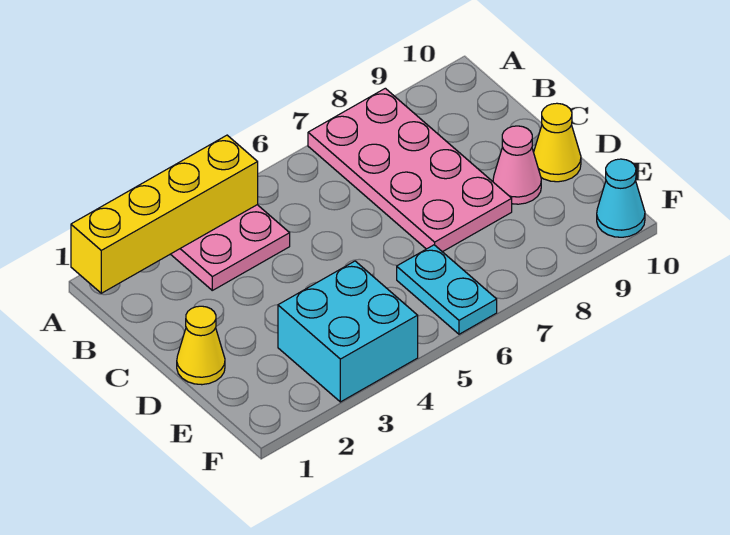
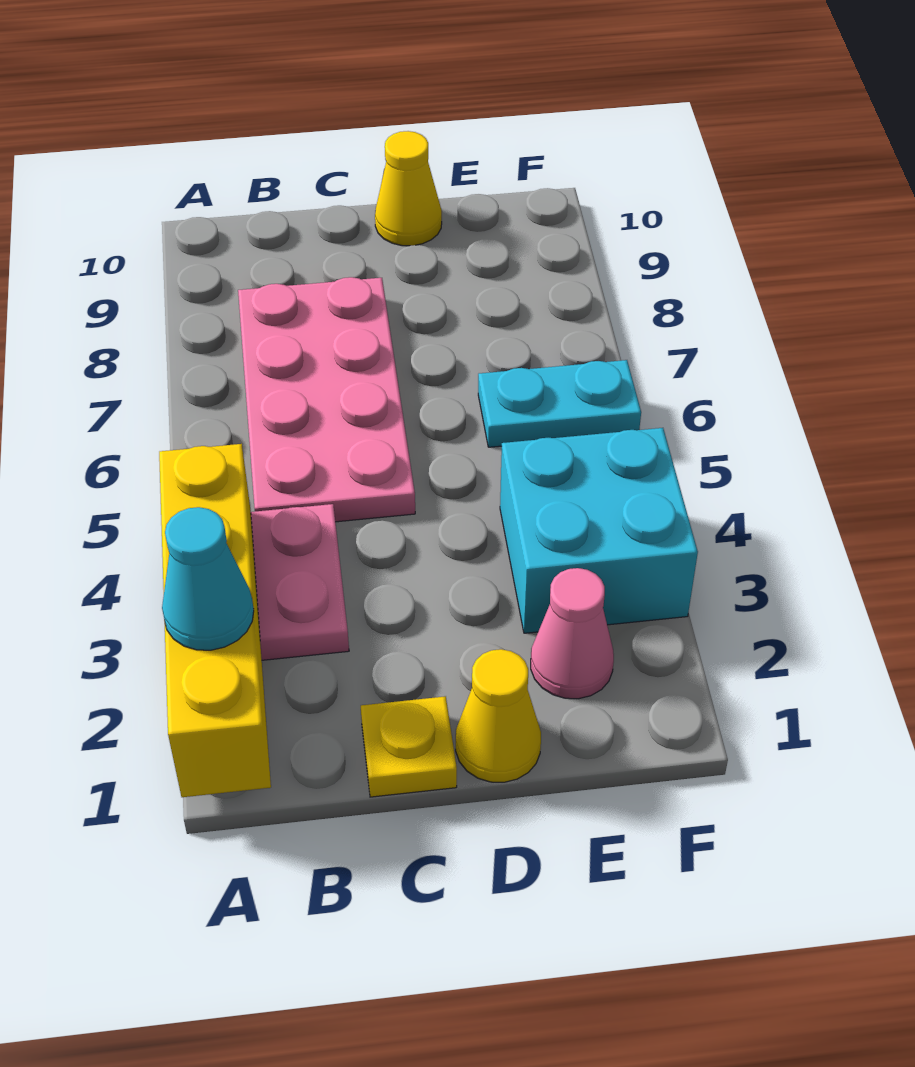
pink 2x4 plate [308,88,512,252] -> pink 2x4 plate turned to [238,277,415,522]
none -> yellow 1x1 plate [361,696,457,797]
pink 1x1 cone [493,126,541,204] -> pink 1x1 cone moved to [531,568,614,699]
cyan 1x1 cone [597,159,645,237] -> cyan 1x1 cone moved to [162,507,254,650]

